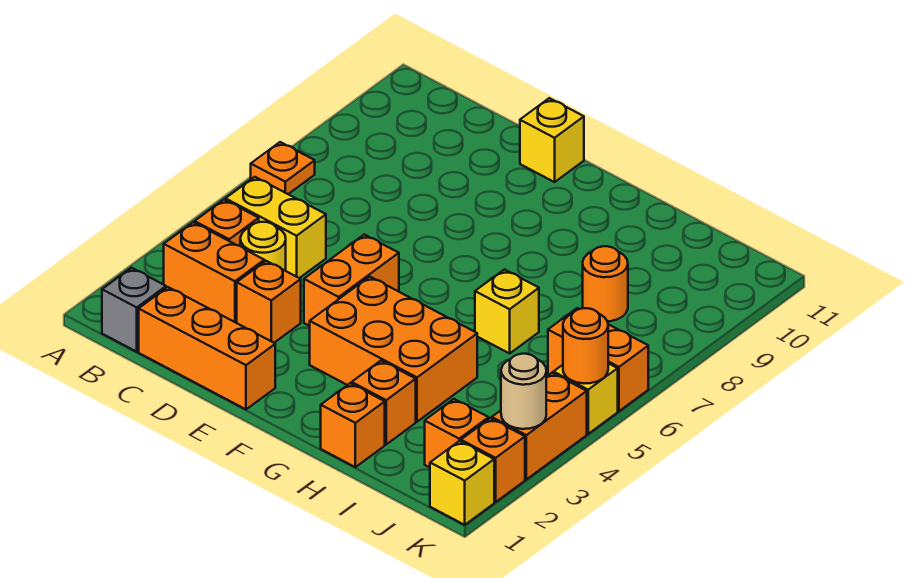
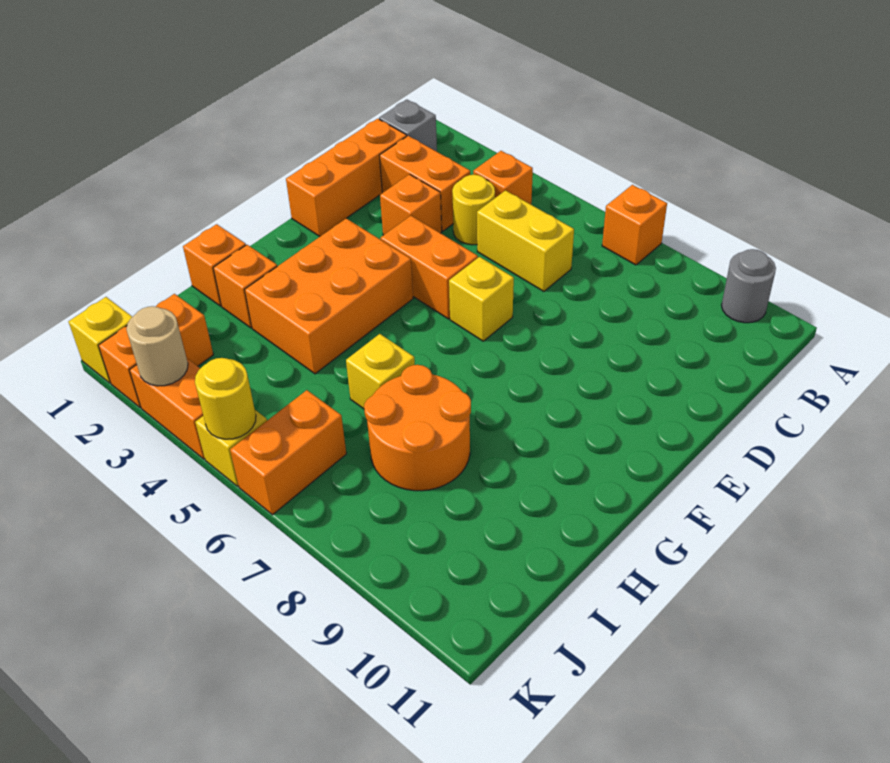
orange 1x1 plate [251,142,315,194] -> orange 1x1 brick [602,185,667,265]
none -> grey 1x1 round brick [722,249,776,323]
orange 1x2 brick [164,222,264,323] -> orange 1x2 brick turned to [380,136,470,231]
yellow 1x2 brick [225,177,326,278] -> yellow 1x2 brick turned to [477,190,574,291]
yellow 1x1 brick [520,98,584,182] -> yellow 1x1 brick moved to [449,257,514,341]
orange 1x1 round brick [583,246,628,321] -> orange 2x2 round brick [364,365,471,491]
orange 1x1 round brick [563,308,608,383] -> yellow 1x1 round brick [195,358,256,439]

